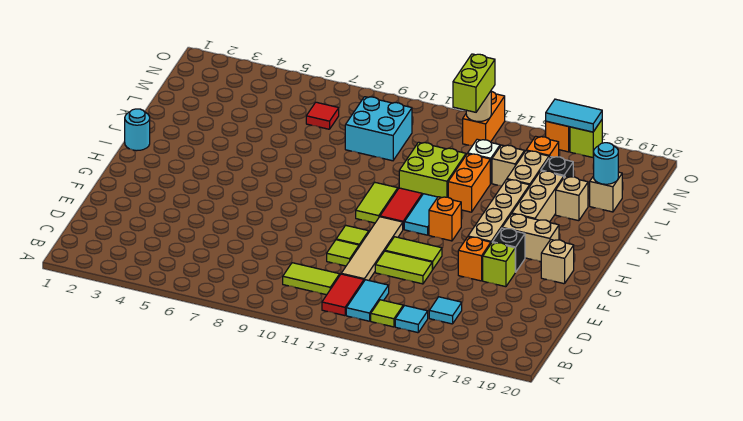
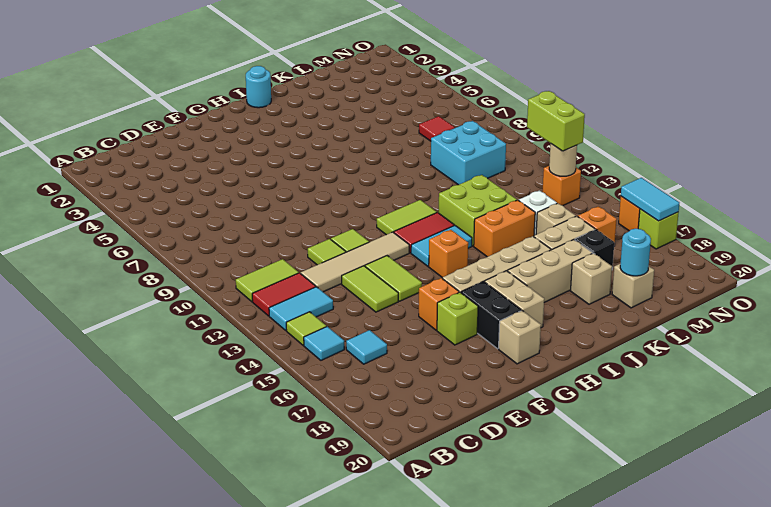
lime 1x2 tile [283,263,340,295] -> lime 1x2 tile turned to [236,259,299,302]
black 1x1 brick [492,228,525,272] -> black 1x2 brick [461,281,521,349]
lime 1x2 brick [453,54,495,112] -> lime 1x2 brick turned to [527,91,585,151]
orange 1x2 brick [463,91,505,146] -> orange 1x1 brick [542,166,581,206]

